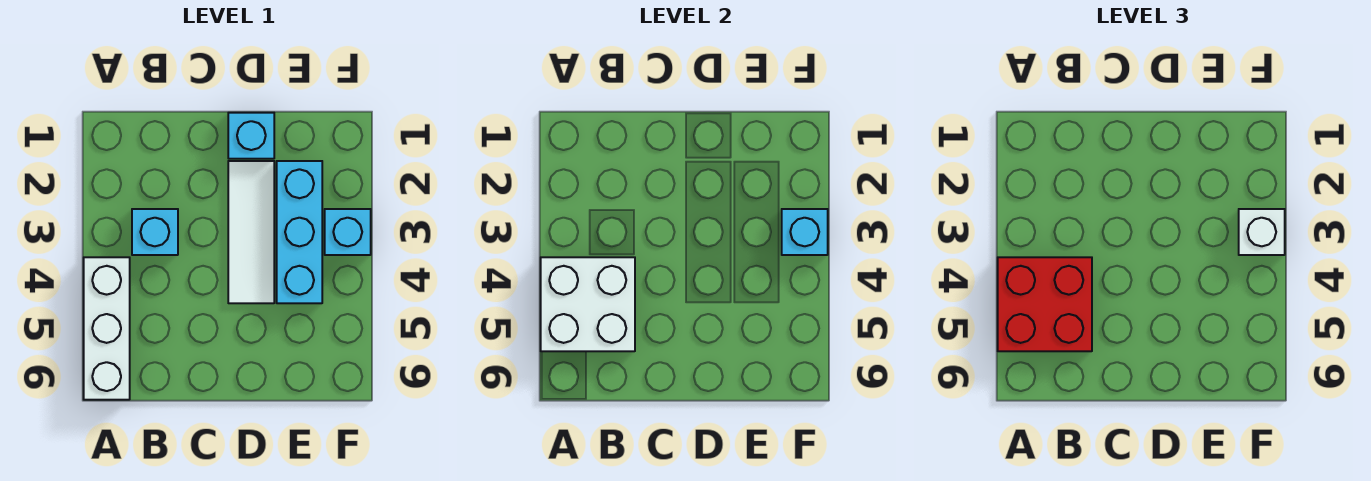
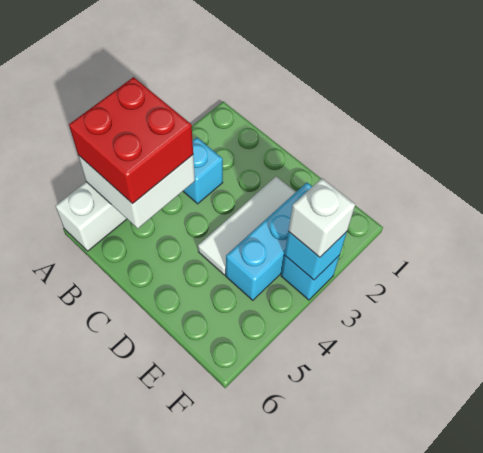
cyan 1x1 brick [228,113,274,159] -> none

